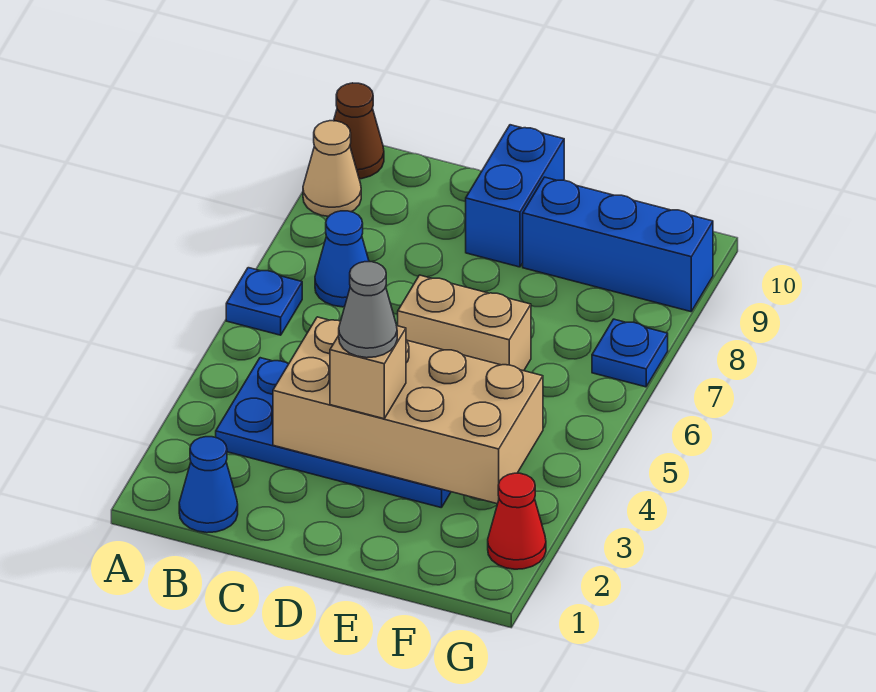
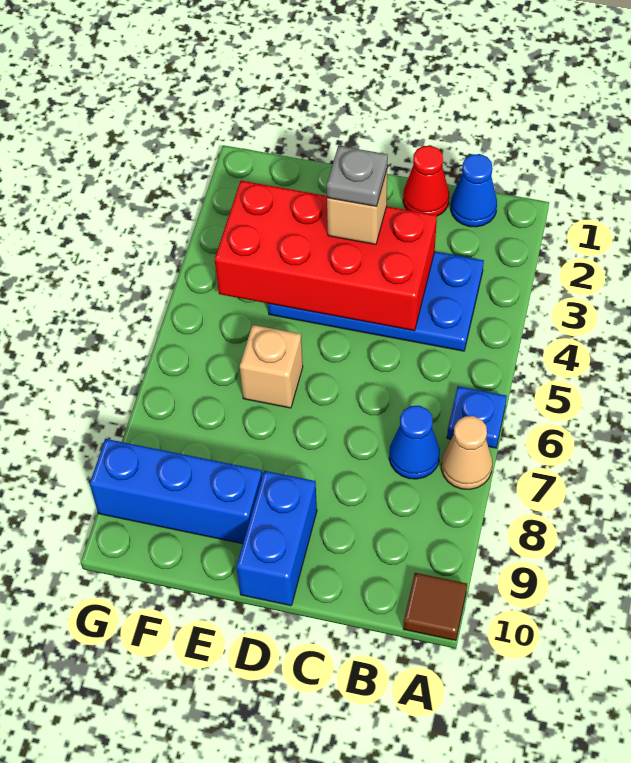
tan 1x1 cone [303,121,361,216] -> tan 1x1 cone moved to [441,416,492,489]
brown 1x1 cone [334,83,384,179] -> brown 1x1 tile [403,573,467,641]
tan 2x4 brick [273,317,543,504] -> red 2x4 brick [215,181,437,331]
grey 1x1 cone [339,262,397,358] -> grey 1x1 plate [327,146,388,206]
tan 1x2 brick [398,275,531,371] -> tan 1x1 brick [240,325,303,408]
red 1x1 cone [488,473,546,569] -> red 1x1 cone moved to [403,146,449,216]
blue 1x1 plate [592,319,668,387] -> none

